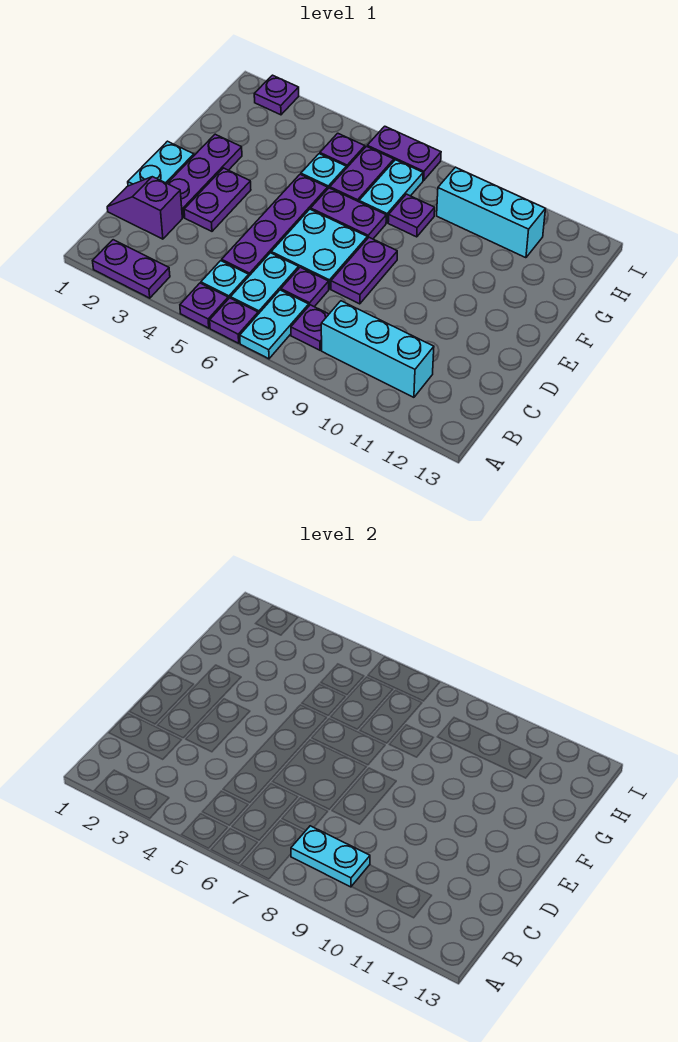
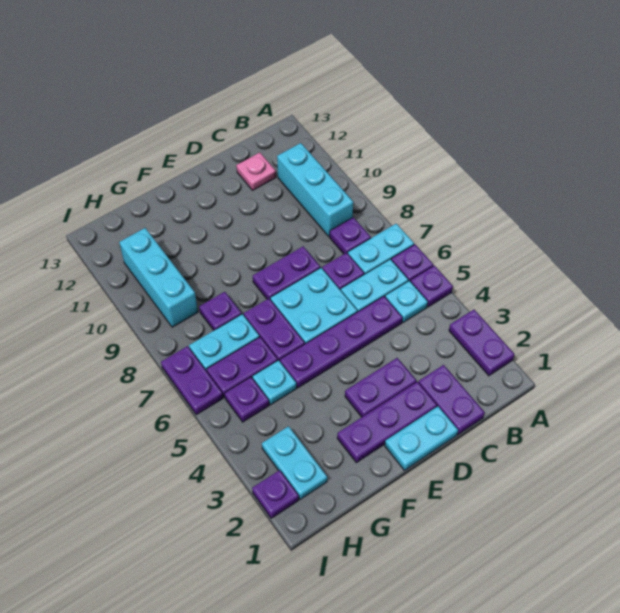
cyan 1x2 plate [291,826,370,887] -> cyan 1x2 plate moved to [262,426,327,499]
purple 1x2 slope [107,177,182,239] -> purple 1x2 plate [418,365,485,434]
none -> pink 1x1 plate [236,153,276,190]

